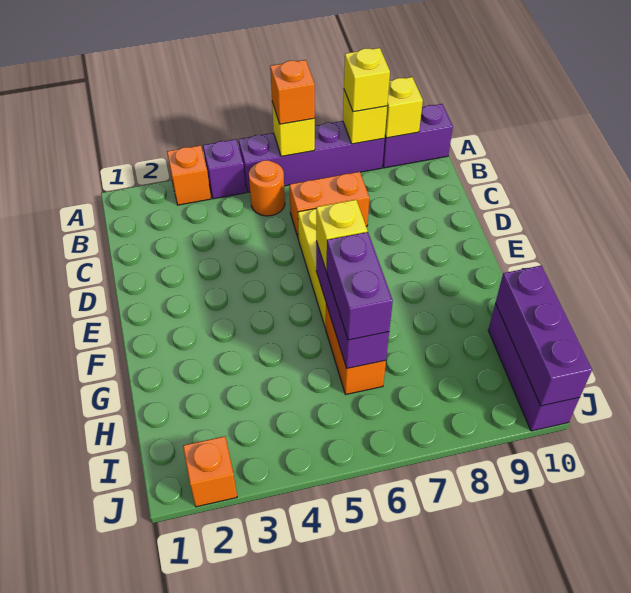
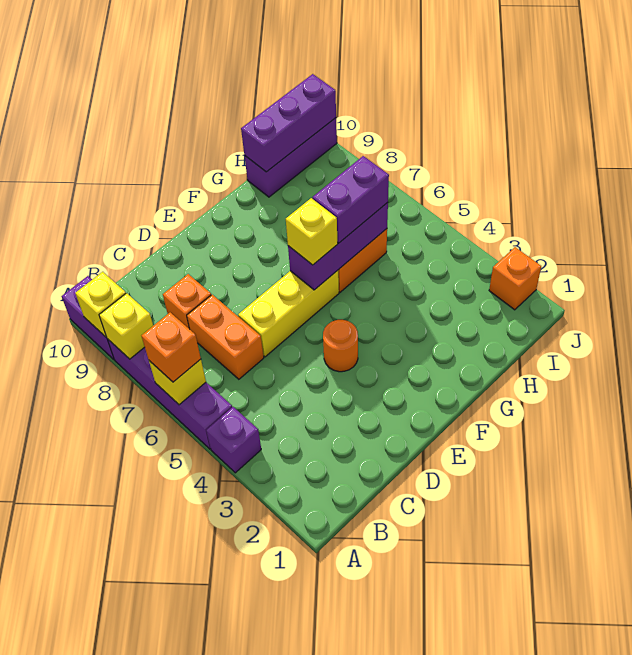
orange 1x1 brick [167,145,211,205] -> orange 1x1 brick moved to [163,274,211,329]
yellow 1x1 brick [344,48,390,112] -> none
orange 1x1 round brick [249,160,285,216] -> orange 1x1 round brick moved to [323,320,358,372]

